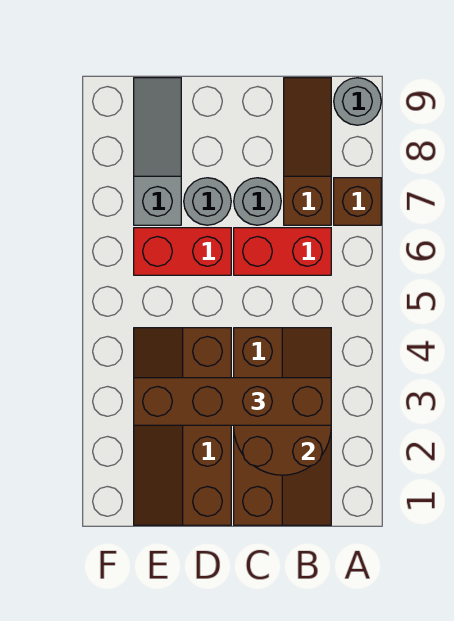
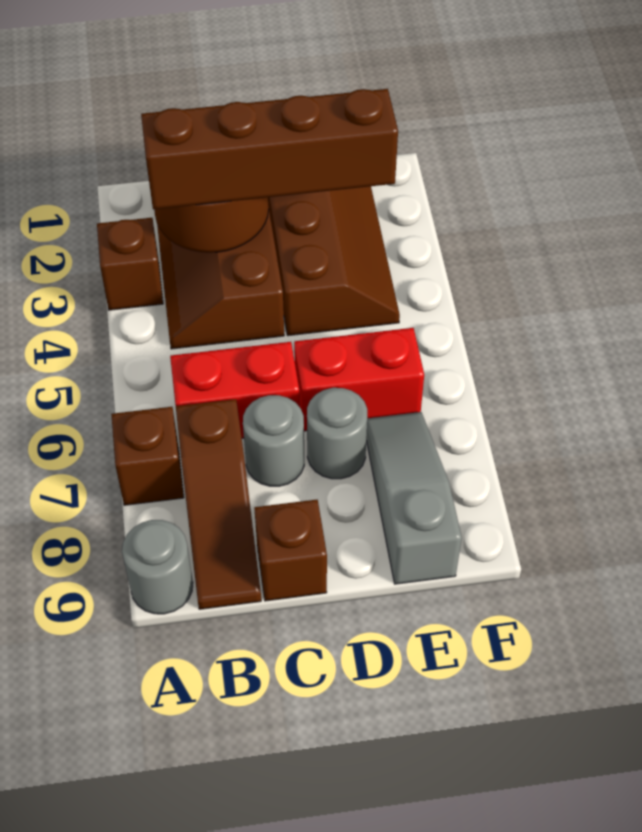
none -> brown 1x1 brick [97,218,163,310]
none -> brown 1x1 brick [254,500,327,601]
grey 1x3 slope [134,78,181,225] -> grey 1x3 slope turned to [366,412,462,584]

